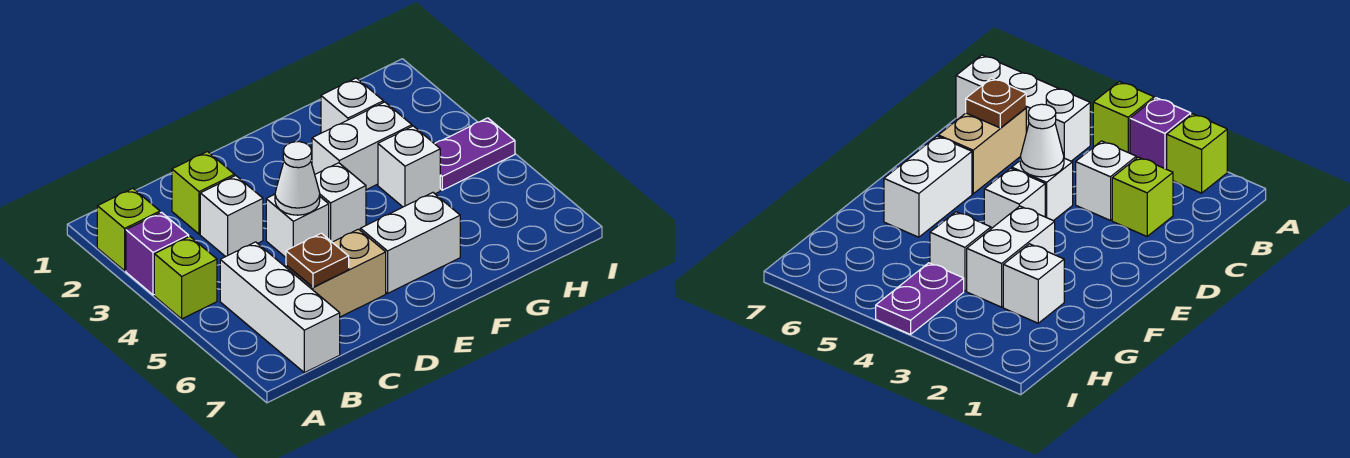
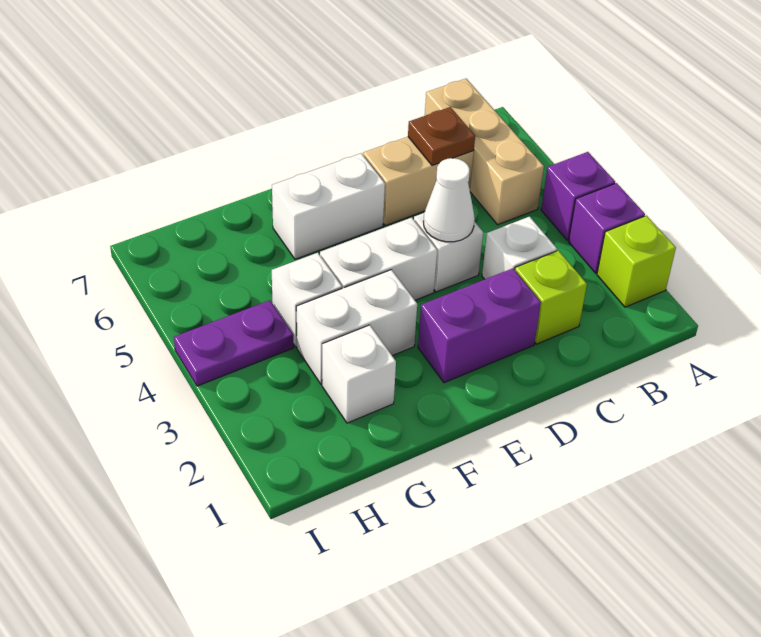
lime 1x1 brick [154,236,217,319] -> purple 1x1 brick [541,152,615,240]
white 1x3 brick [220,242,340,373] -> tan 1x3 brick [425,79,544,225]
none -> purple 1x2 brick [418,268,541,383]
white 1x1 brick [315,163,366,242] -> white 1x2 brick [320,218,437,300]

